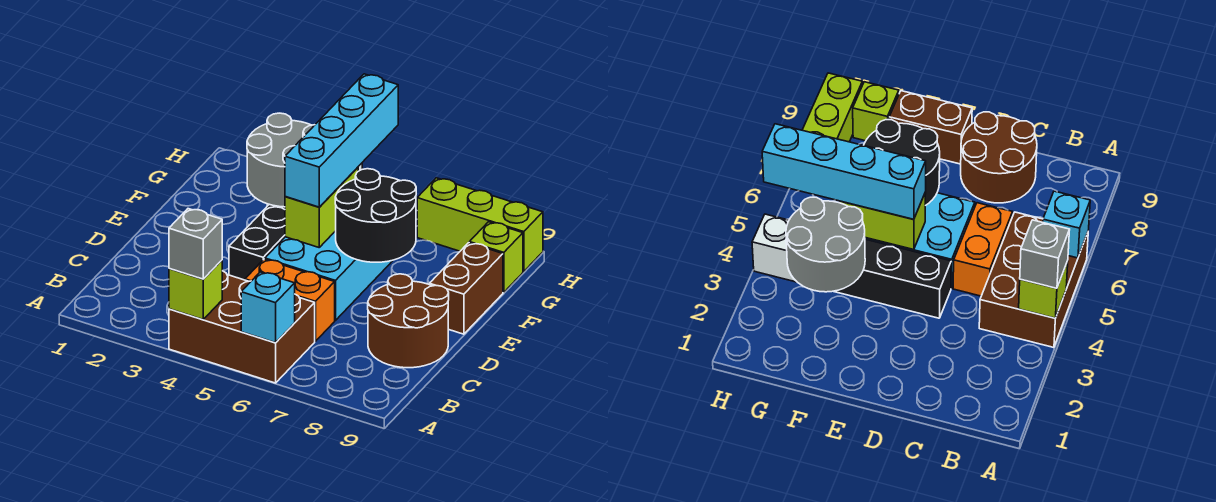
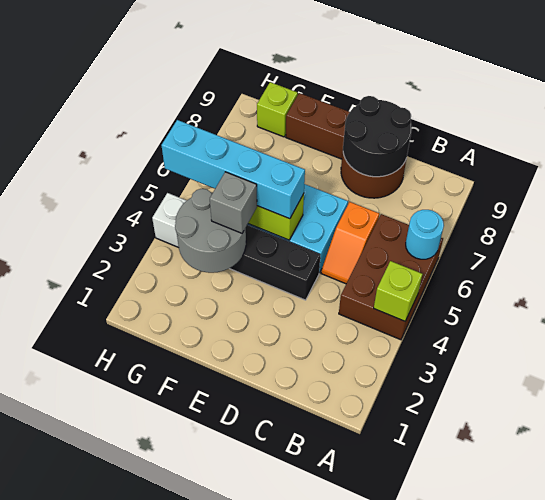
grey 1x1 brick [169,209,222,279] -> grey 1x1 brick moved to [210,172,257,233]
cyan 1x1 brick [241,272,295,343] -> cyan 1x1 round brick [406,210,444,259]
orange 1x2 brick [245,259,335,341] -> orange 1x2 slope [321,202,379,284]
black 2x2 round brick [335,169,416,262] -> black 2x2 round brick moved to [343,96,412,177]
lime 1x3 brick [417,178,543,272] -> none

